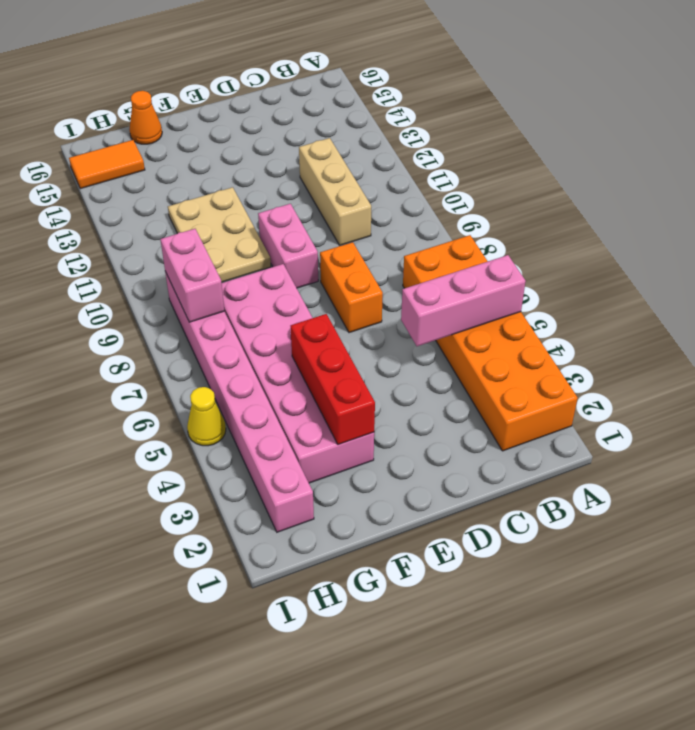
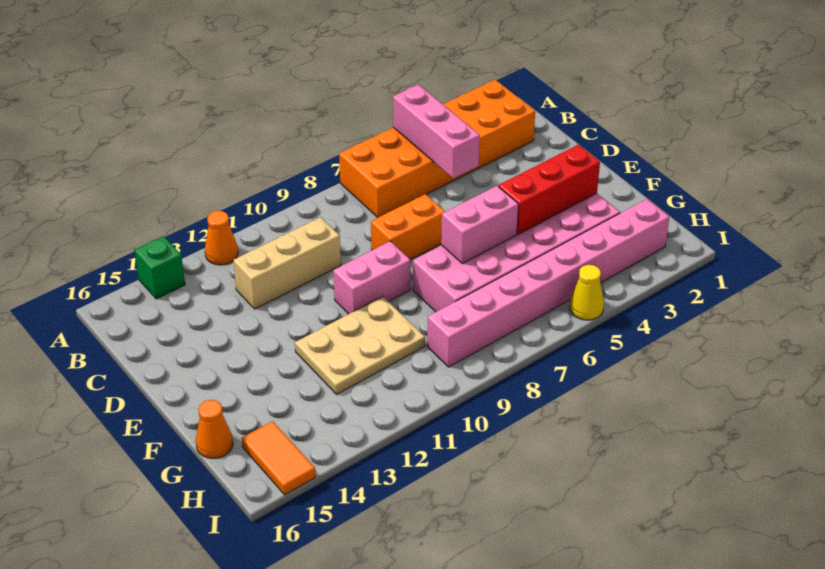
none -> orange 1x1 cone [205,211,238,265]
none -> green 1x1 brick [134,236,185,299]
pink 1x2 brick [160,229,224,322] -> pink 1x2 brick moved to [441,186,519,263]

